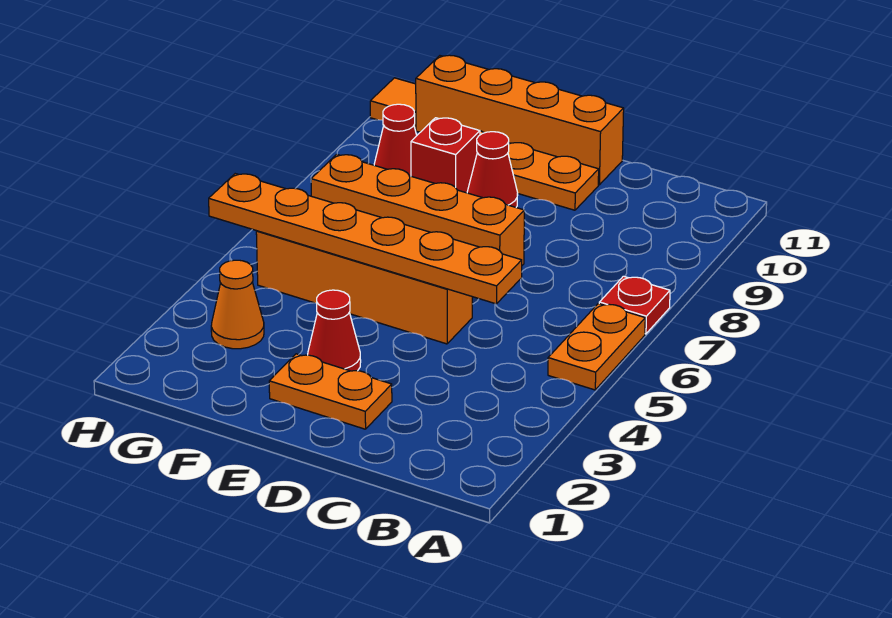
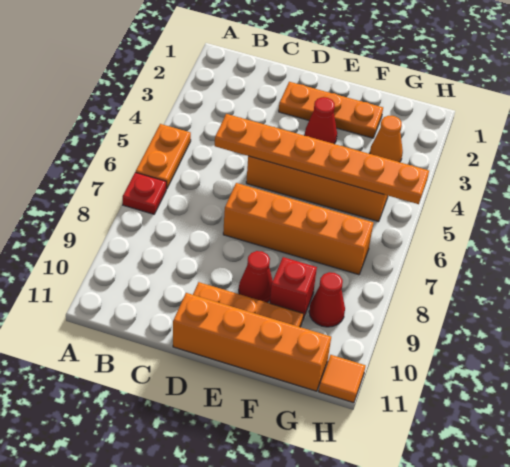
orange 1x2 plate [269,354,392,429] -> orange 1x3 plate [279,82,383,138]

